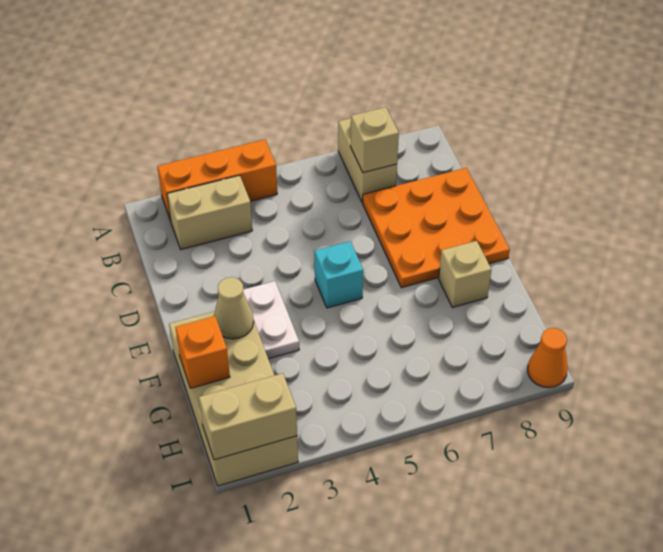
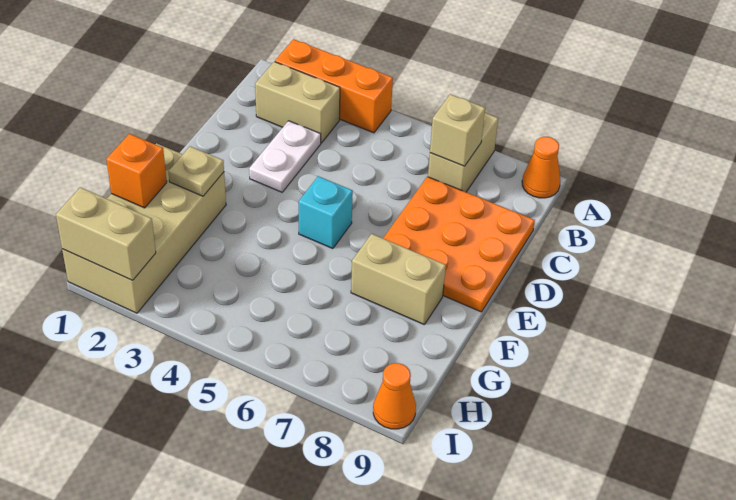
none -> orange 1x1 cone [522,137,560,198]
white 1x2 plate [243,281,299,359] -> white 1x2 plate moved to [249,121,321,192]
tan 1x1 cone [214,277,254,339] -> tan 1x1 plate [168,146,224,196]
tan 1x1 brick [439,241,491,308] -> tan 1x2 brick [351,234,446,325]

